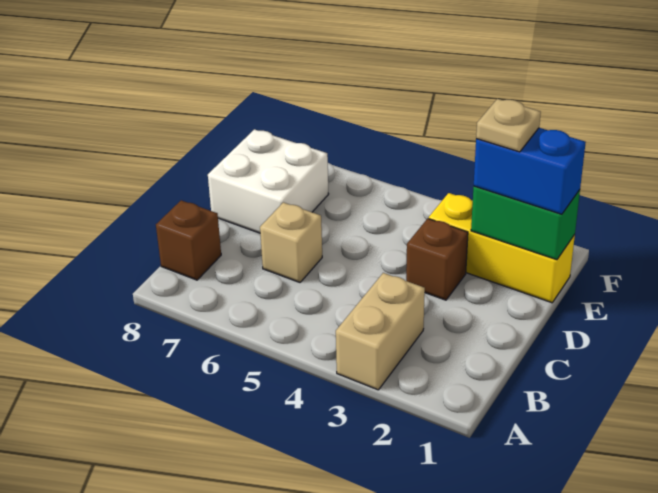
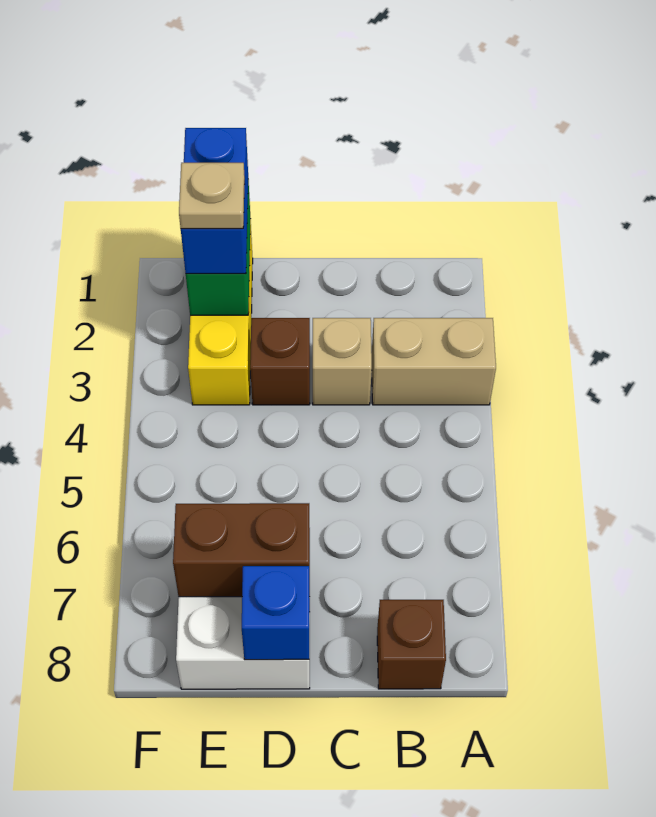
tan 1x1 brick [260,202,322,282] -> tan 1x1 brick moved to [313,318,372,405]
none -> brown 1x2 brick [173,503,310,597]
none -> blue 1x1 brick [242,566,310,660]

